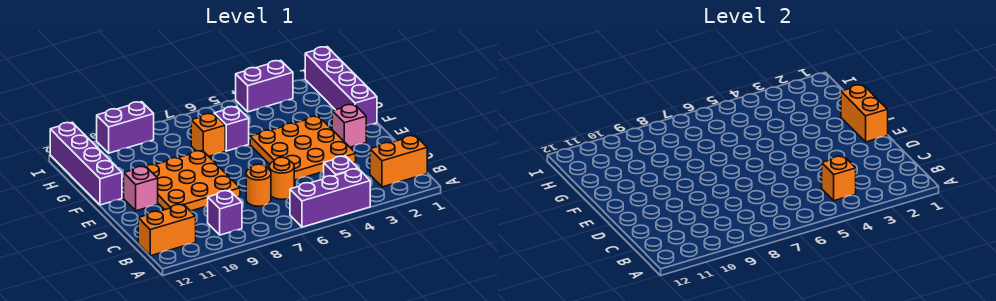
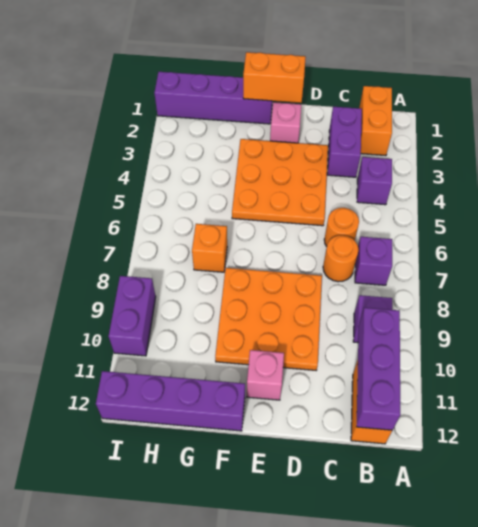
purple 1x3 brick [290,169,370,227] -> purple 1x3 brick moved to [357,308,400,430]
orange 1x1 brick [822,156,856,201] -> none
purple 1x1 brick [214,106,249,151] -> purple 1x1 brick moved to [355,237,392,285]
purple 1x2 brick [236,60,293,112] -> purple 1x2 brick moved to [327,107,362,177]

